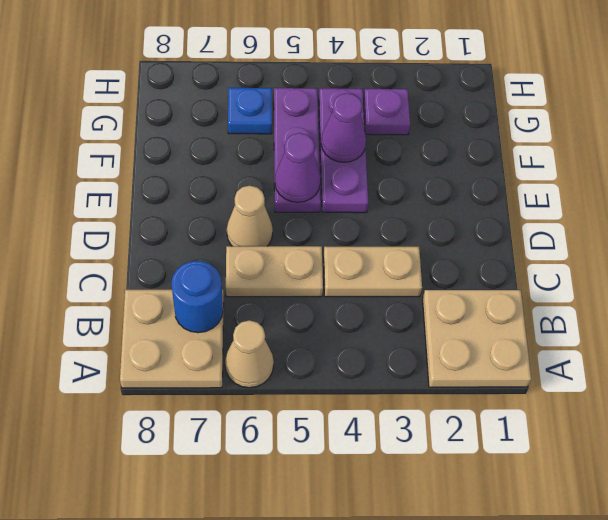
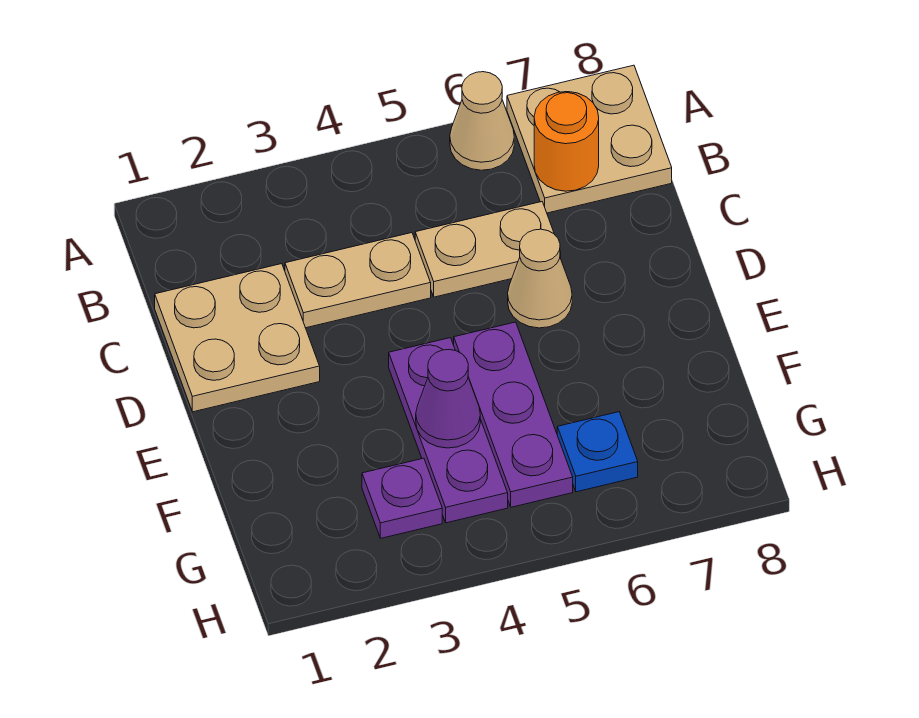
tan 2x2 plate [423,290,531,387] -> tan 2x2 plate moved to [155,264,320,412]
blue 1x1 round brick [171,261,223,333] -> orange 1x1 round brick [534,92,599,191]
purple 1x1 cone [275,133,320,202] -> none

